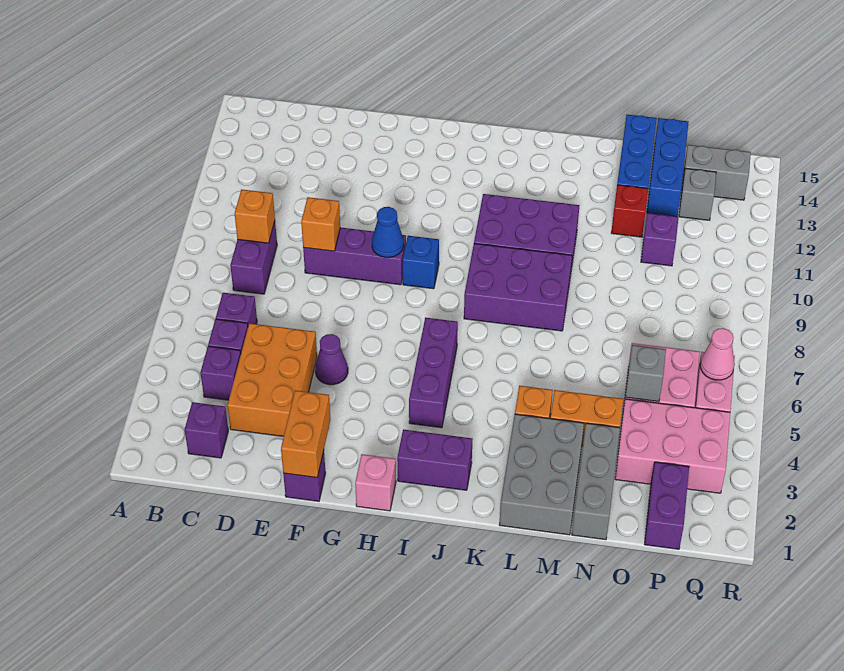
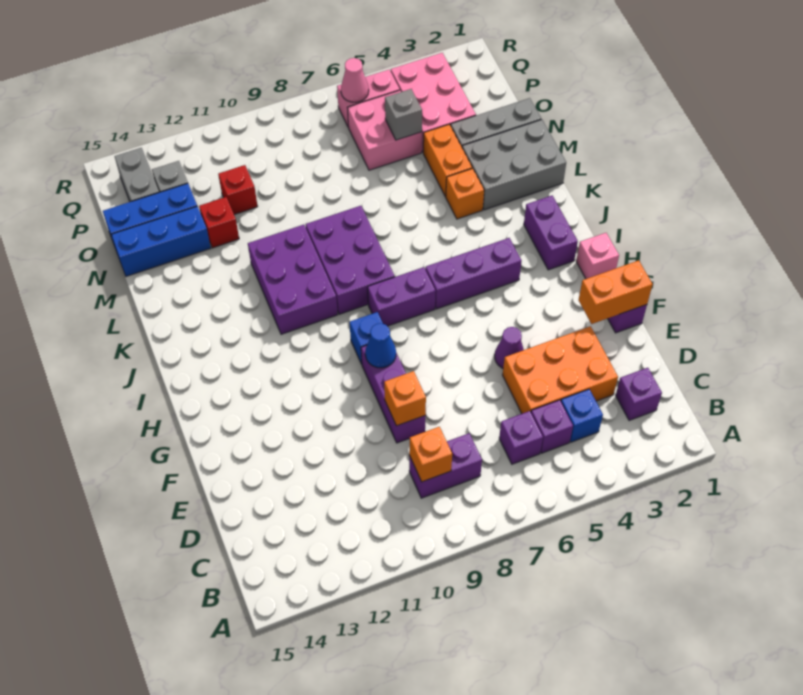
purple 1x1 brick [200,346,241,400] -> blue 1x1 brick [561,389,603,442]
purple 1x1 brick [641,213,678,266] -> red 1x1 brick [218,165,258,215]
purple 1x2 brick [644,462,689,549] -> purple 1x2 brick moved to [368,267,436,326]

